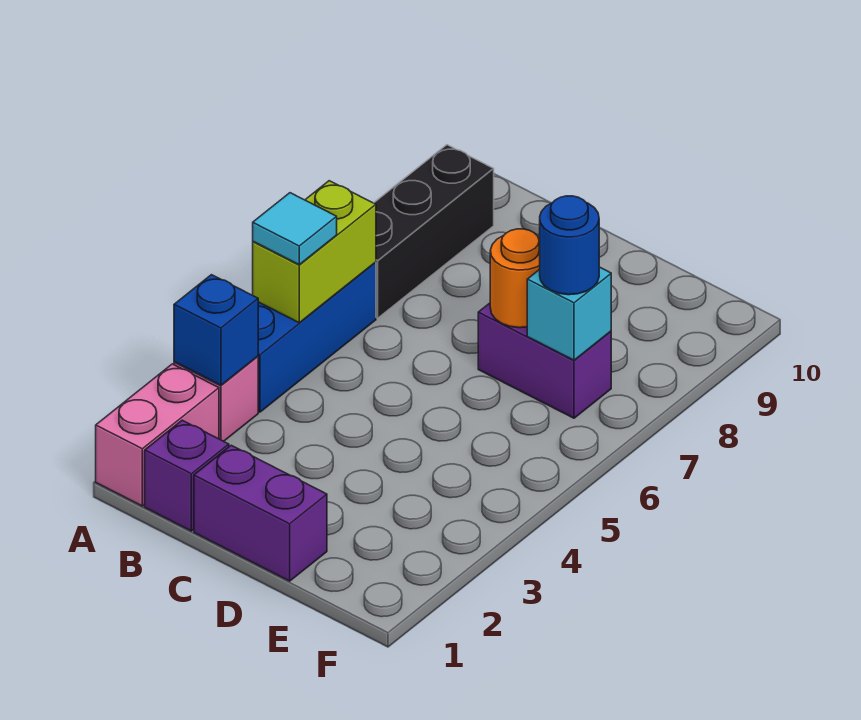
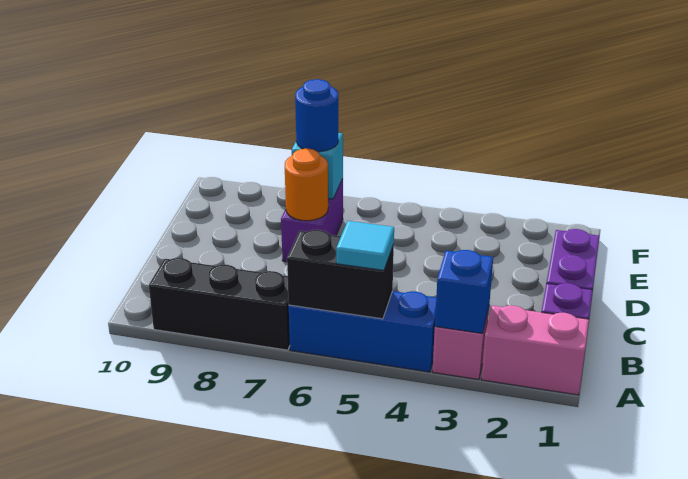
lime 1x2 brick [253,181,376,323] -> black 1x2 brick [287,230,394,319]

